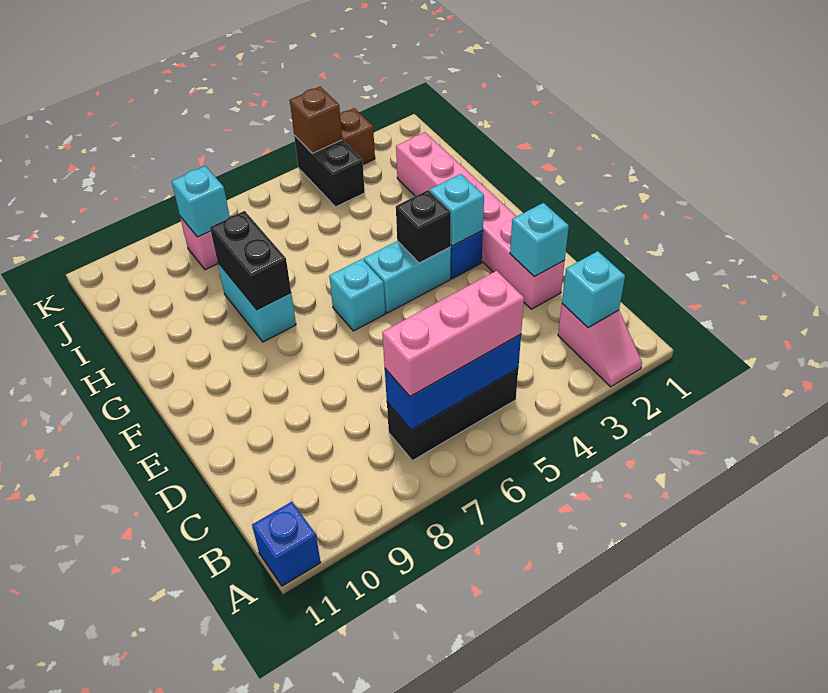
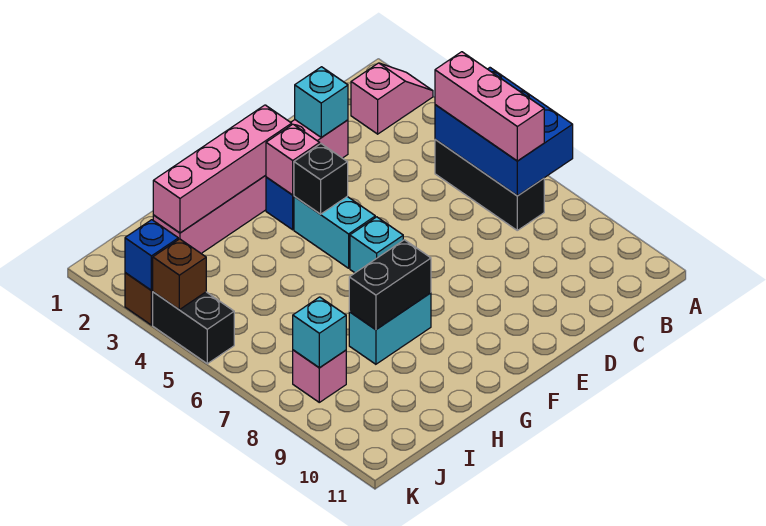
blue 1x1 brick [252,502,321,586] -> blue 1x1 brick moved to [125,220,178,291]
cyan 1x1 brick [562,251,625,328] -> none
blue 1x3 brick [385,334,521,430] -> blue 2x3 brick [435,68,573,196]
none -> pink 1x4 brick [153,105,292,233]
cyan 1x1 brick [430,174,484,246] -> pink 1x1 brick [266,124,320,195]
black 1x2 brick [294,135,365,207] -> black 1x2 brick turned to [153,292,234,364]

